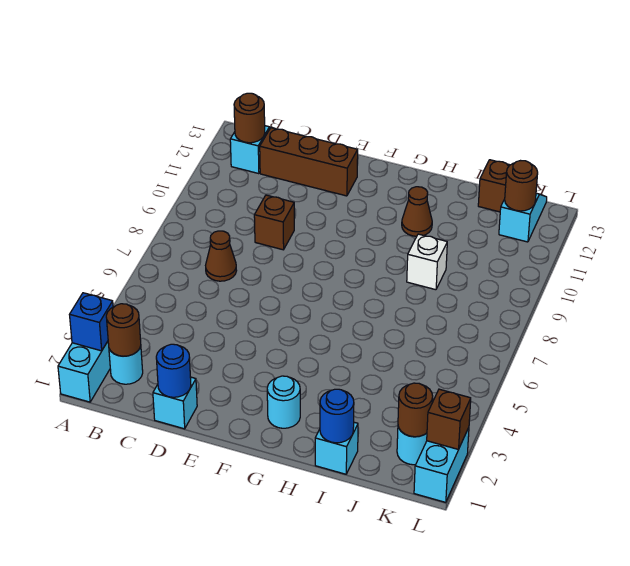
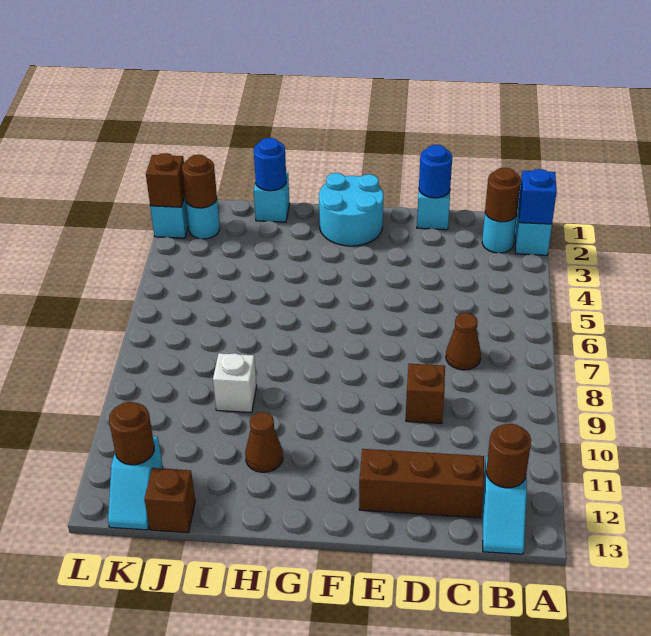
cyan 1x1 round brick [267,376,300,428] -> cyan 2x2 round brick [319,173,383,246]

